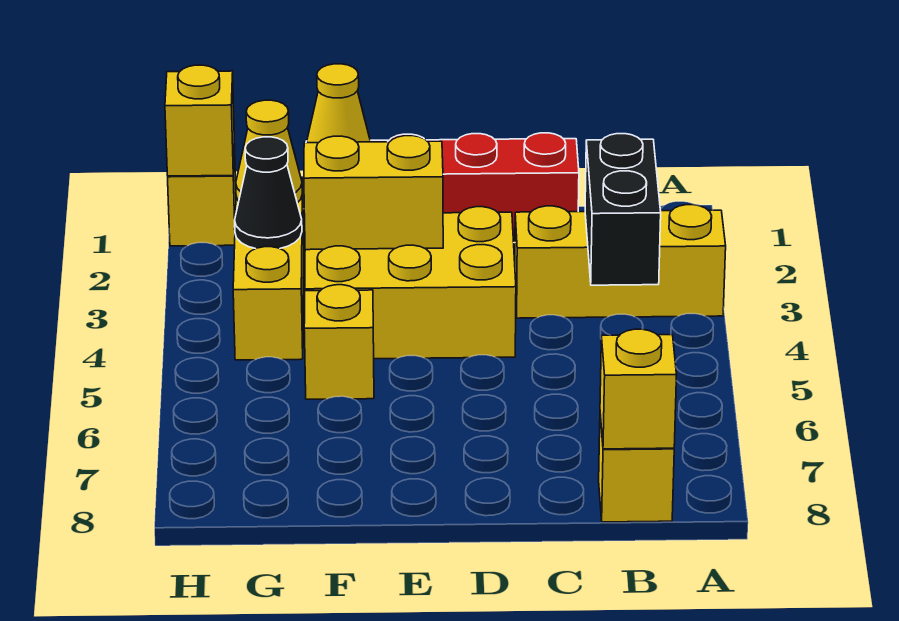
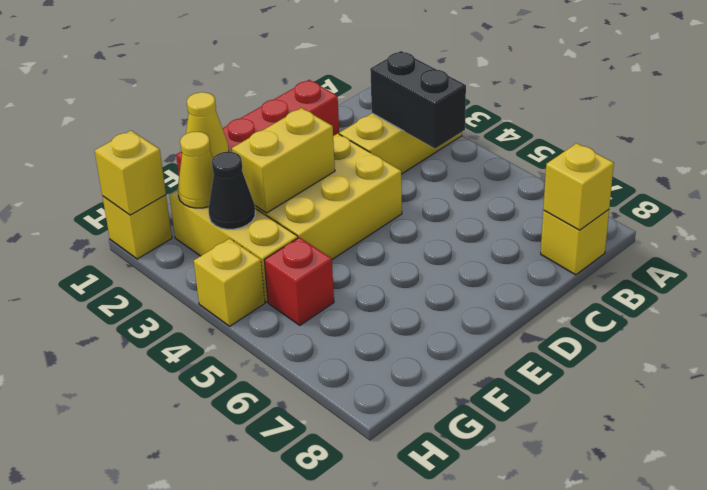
yellow 1x1 brick [304,285,374,399] -> yellow 1x1 brick moved to [194,238,265,326]
none -> red 1x1 brick [264,237,334,325]

